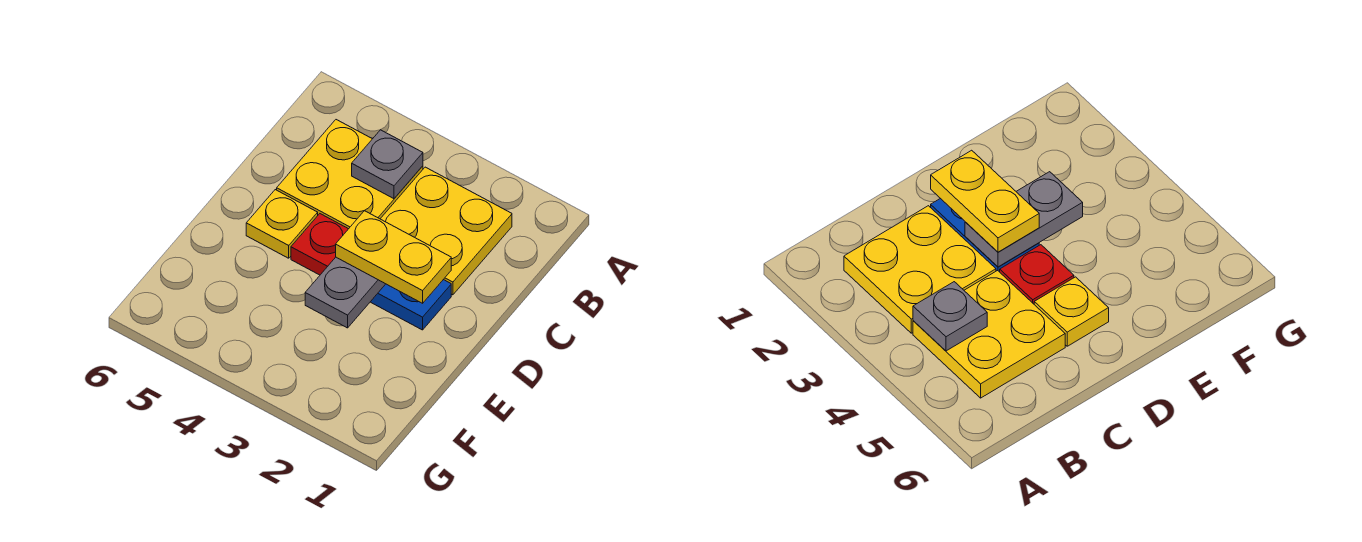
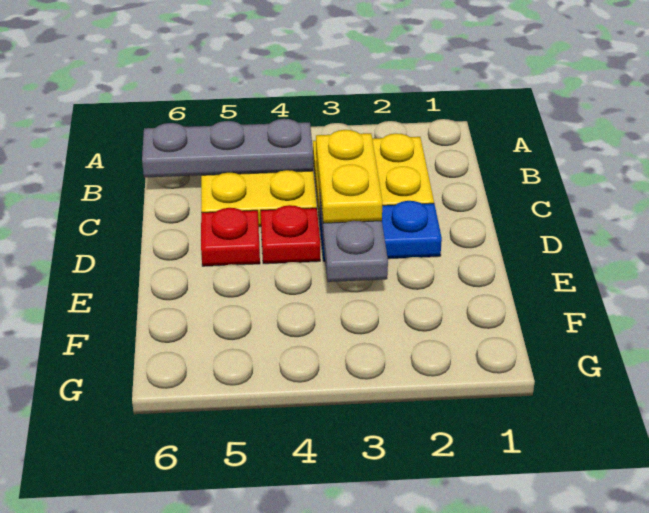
grey 1x1 plate [352,130,423,199] -> grey 1x3 plate [142,119,313,178]
yellow 1x2 plate [336,211,451,303] -> yellow 1x2 plate turned to [316,130,382,223]
yellow 1x1 plate [246,190,318,258] -> red 1x1 plate [201,208,260,266]

